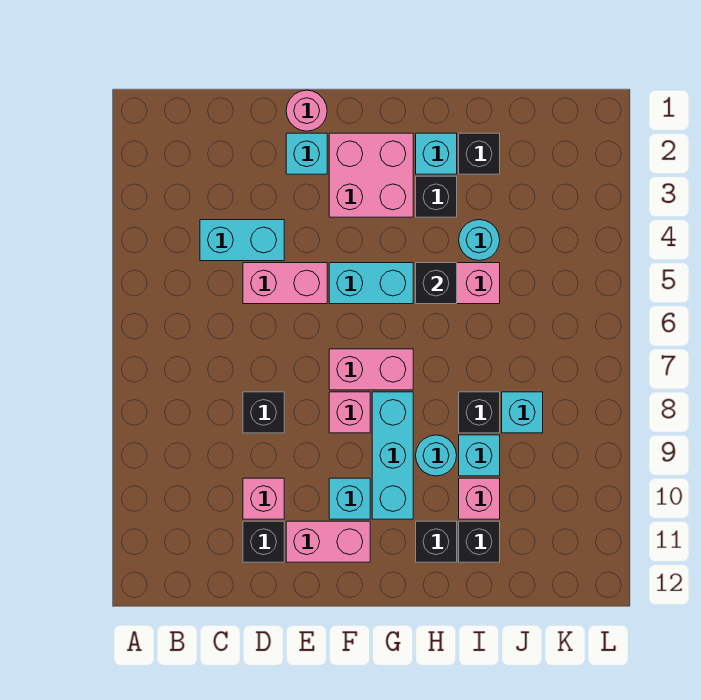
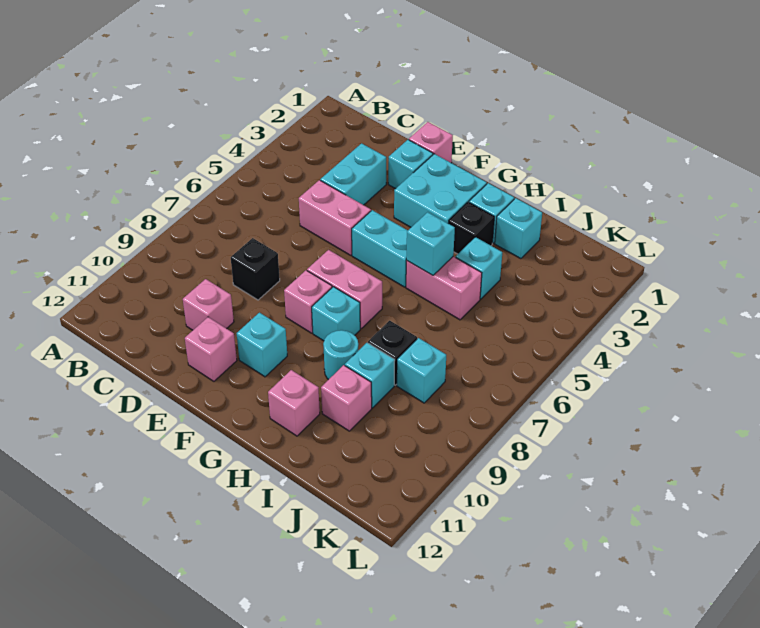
cyan 1x2 brick [200,220,284,261] -> cyan 1x2 brick turned to [320,143,386,205]
black 1x1 brick [243,521,284,562] -> none
pink 1x1 round brick [286,90,327,131] -> pink 1x1 brick [409,122,453,163]
pink 1x2 brick [286,521,370,562] -> pink 1x1 brick [185,317,237,381]
pink 2x2 brick [329,133,413,217] -> cyan 2x2 brick [394,154,487,227]
cyan 1x3 brick [372,392,413,519] -> cyan 1x1 brick [312,287,360,341]
black 1x1 brick [416,263,457,304] -> cyan 1x1 brick [406,212,455,275]
black 1x1 brick [416,521,457,562] -> pink 1x1 brick [268,370,320,436]
black 1x1 brick [459,133,500,174] -> cyan 1x1 brick [495,198,542,259]
cyan 1x1 round brick [459,220,500,261] -> cyan 1x1 brick [456,237,502,299]
black 1x1 brick [459,521,500,562] -> none

